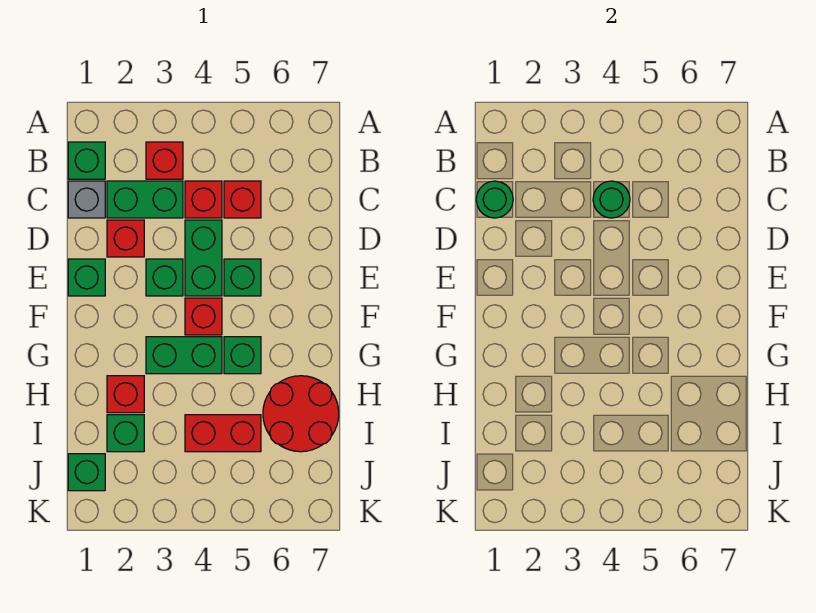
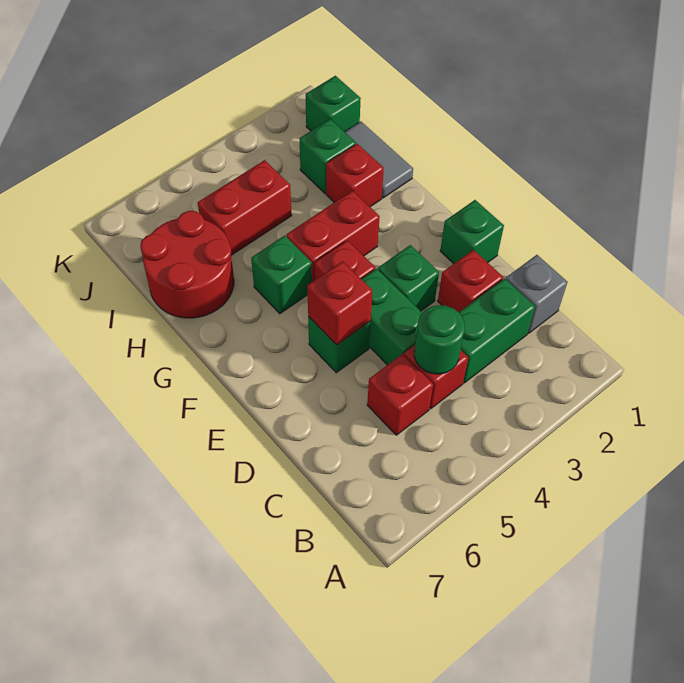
green 1x1 brick [68,142,105,179] -> none
red 1x1 brick [146,142,183,179] -> red 1x1 brick moved to [307,261,372,345]
green 1x1 round brick [476,181,513,218] -> none
green 1x2 brick [146,337,222,374] -> red 1x2 brick [286,191,380,282]
none -> grey 1x2 tile [345,122,413,198]

